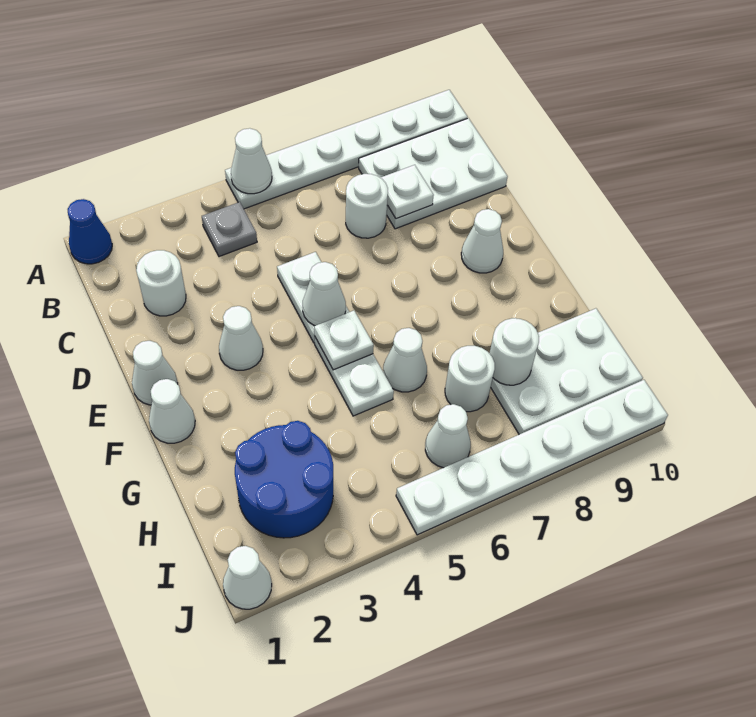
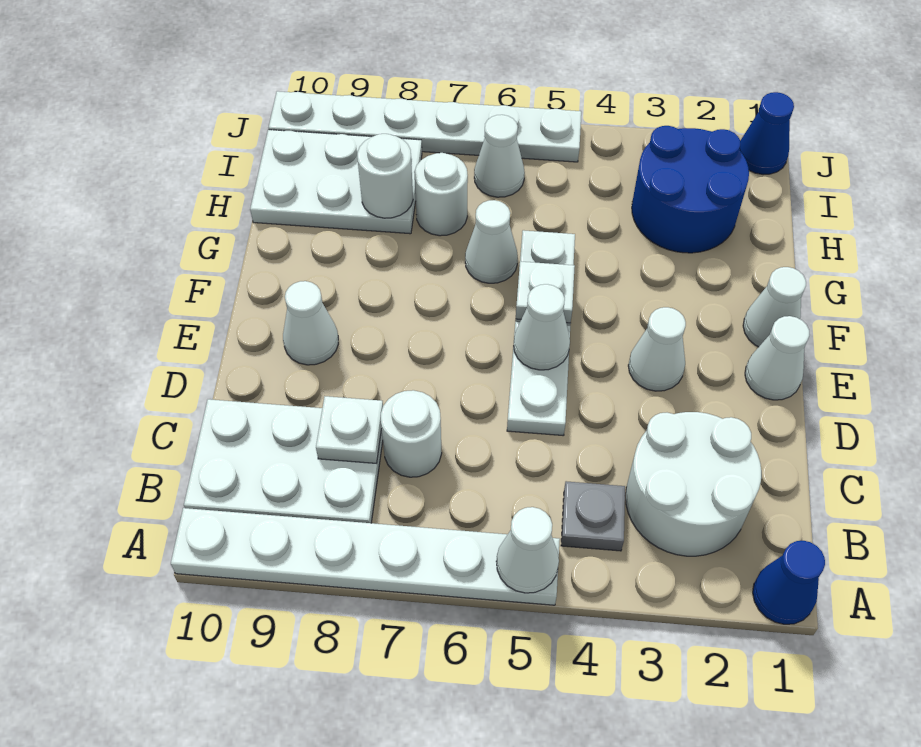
white 1x1 round brick [136,250,186,316] -> white 2x2 round brick [626,412,761,556]
white 1x1 cone [223,546,272,609] -> blue 1x1 cone [739,92,794,175]

